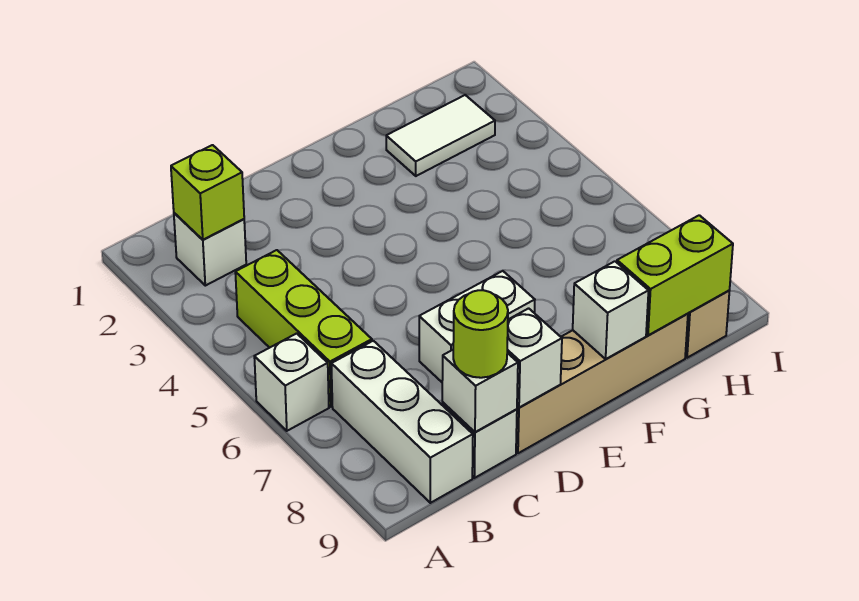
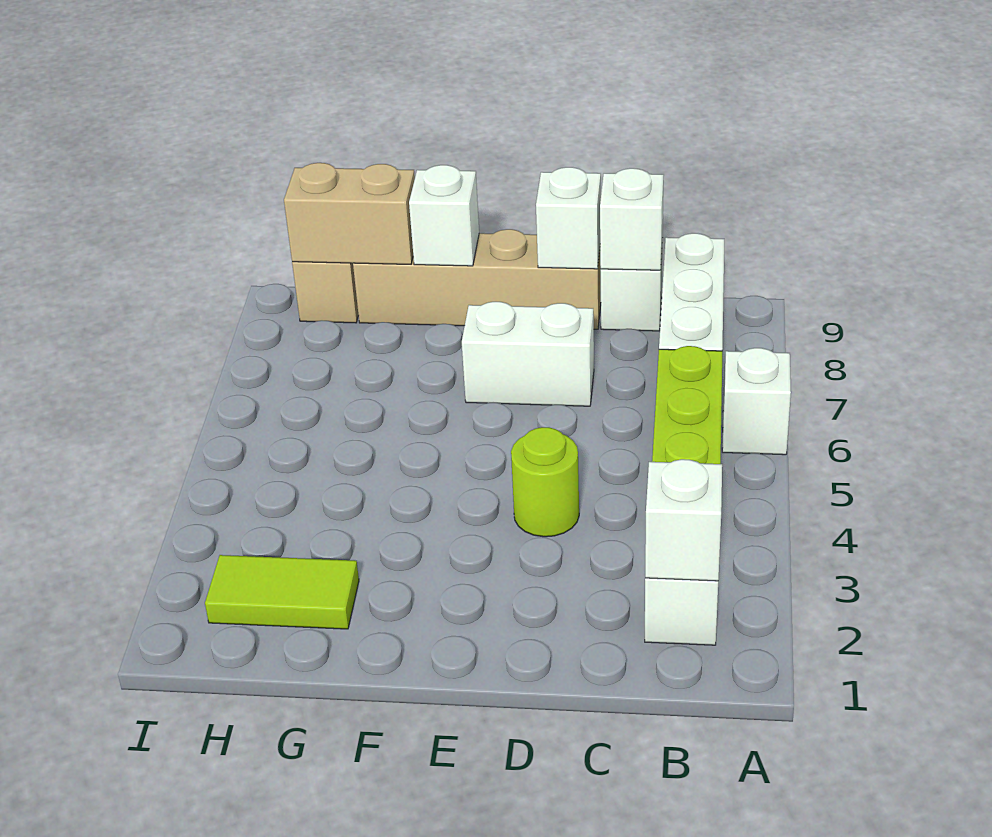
lime 1x1 brick [171,145,244,240] -> white 1x1 brick [645,459,722,581]
lime 1x1 round brick [453,290,508,378] -> lime 1x1 round brick moved to [511,427,579,537]
white 1x2 tile [386,95,495,176] -> lime 1x2 tile [205,555,359,629]
lime 1x2 brick [617,215,733,336] -> tan 1x2 brick [284,163,415,264]

